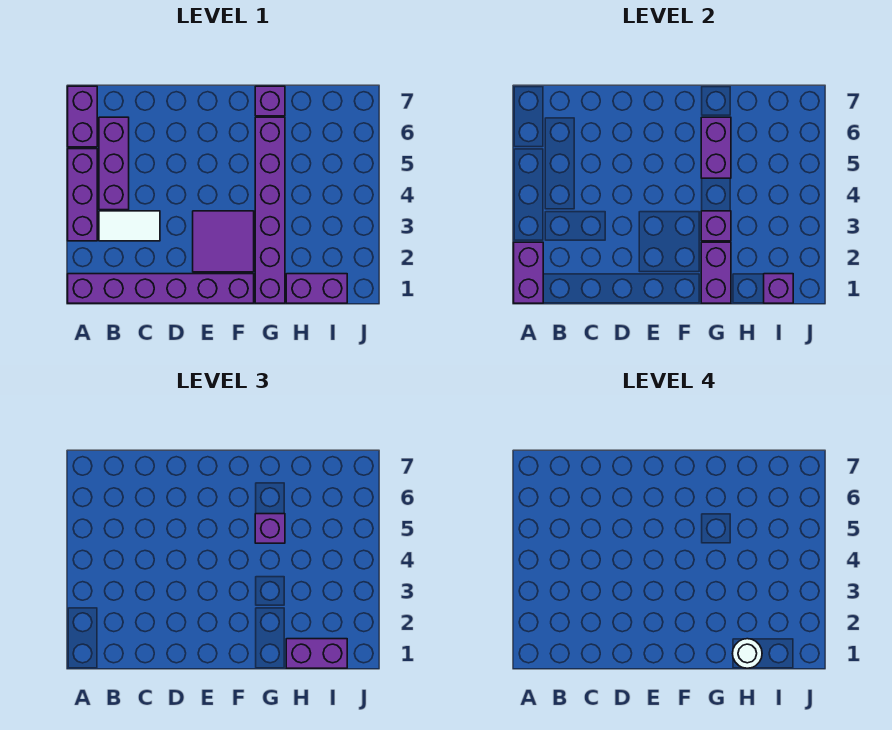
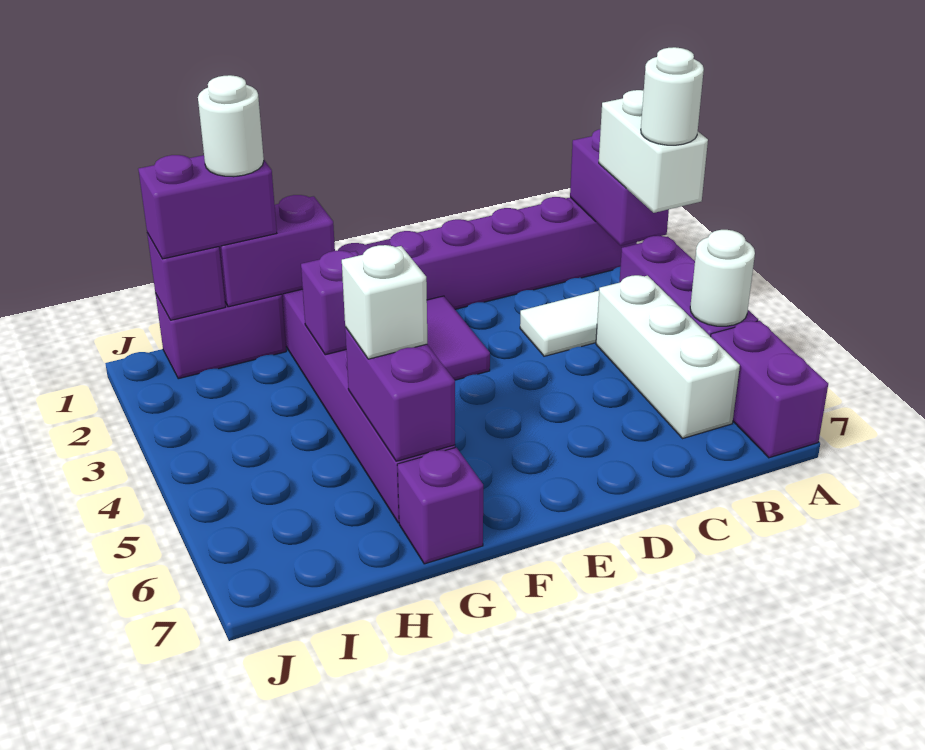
none -> white 1x2 brick [599,90,708,213]
none -> white 1x1 round brick [641,47,704,145]
none -> white 1x1 round brick [690,230,755,326]
purple 1x3 brick [99,117,129,210] -> white 1x3 brick [596,275,740,438]
purple 1x2 brick [701,242,731,303] -> purple 1x2 brick turned to [219,195,335,307]
purple 1x1 brick [255,514,285,543] -> white 1x1 brick [342,245,427,359]

